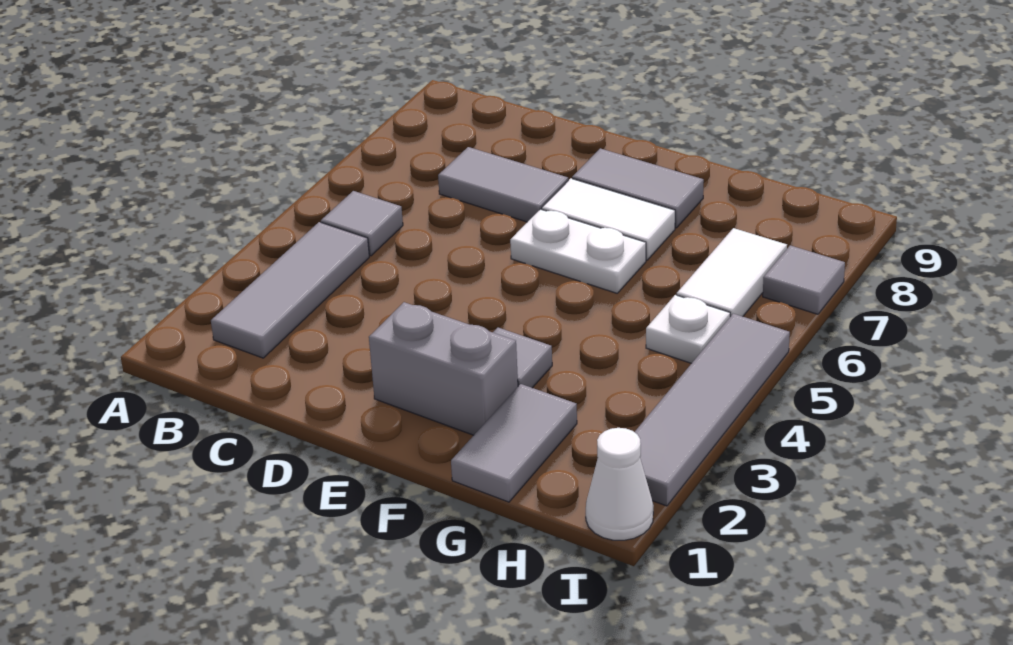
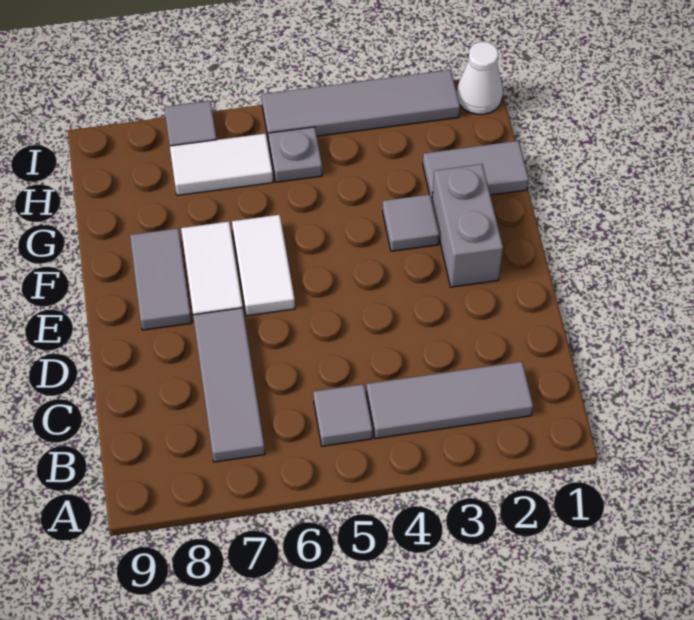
grey 1x2 tile [438,147,568,222] -> grey 1x3 tile [193,308,265,462]
white 1x2 plate [510,209,646,293] -> white 1x2 tile [232,215,295,316]
white 1x1 plate [646,295,730,363] -> grey 1x1 plate [268,127,322,182]

